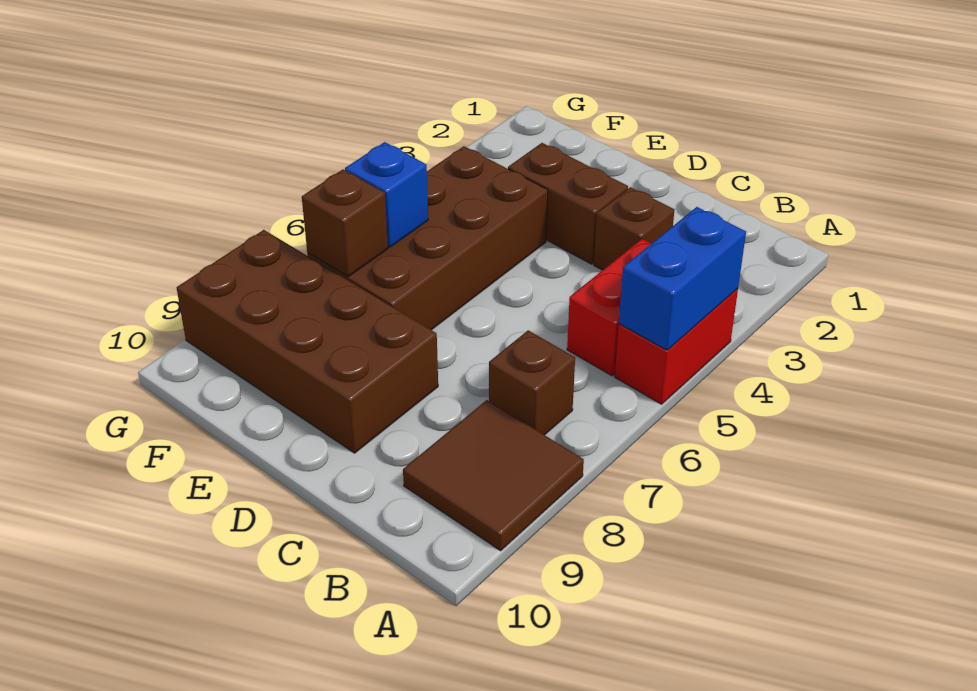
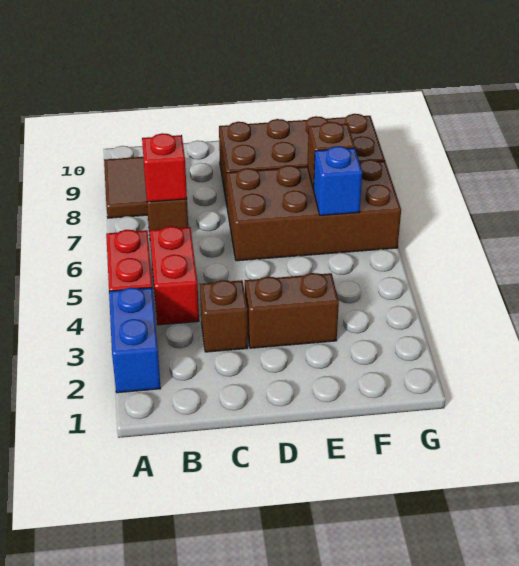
blue 1x2 brick [619,207,746,350] -> blue 1x2 brick moved to [109,287,161,393]
none -> red 1x1 brick [142,133,187,202]
brown 2x4 brick [307,146,548,330] -> brown 2x4 brick turned to [227,160,401,261]

